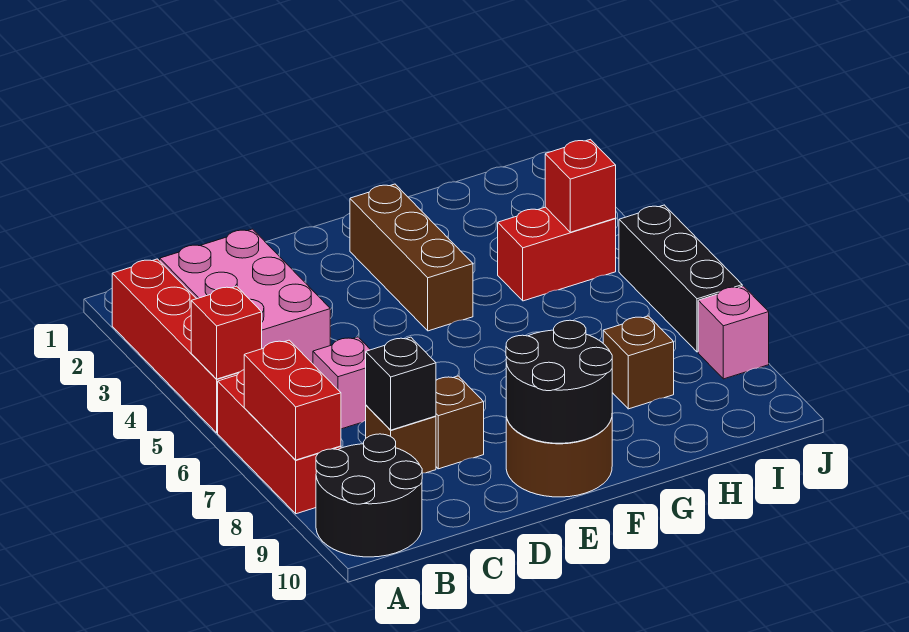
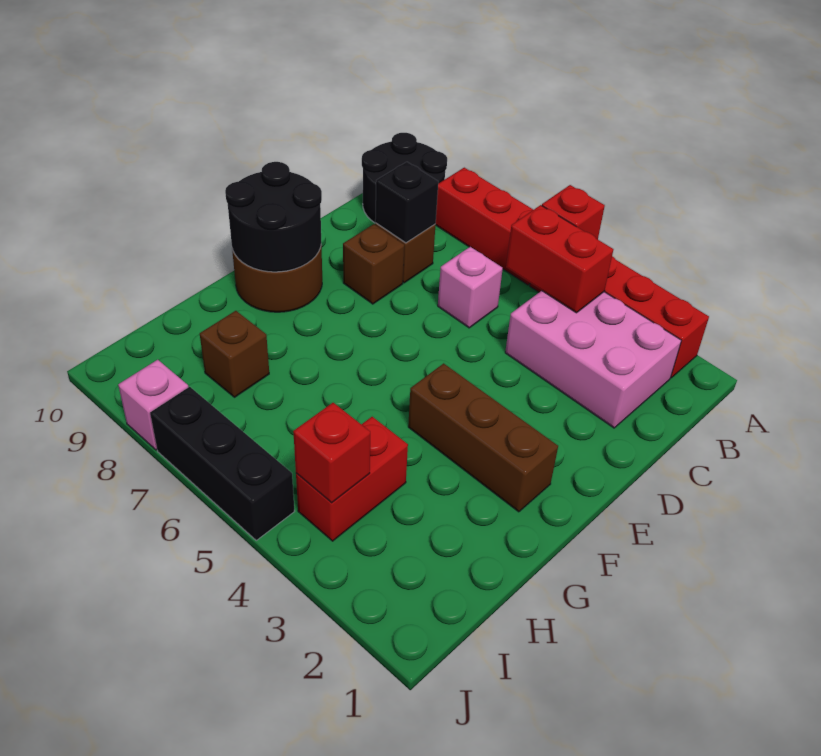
red 1x2 brick [244,340,341,460] -> red 1x2 brick moved to [506,205,613,313]

